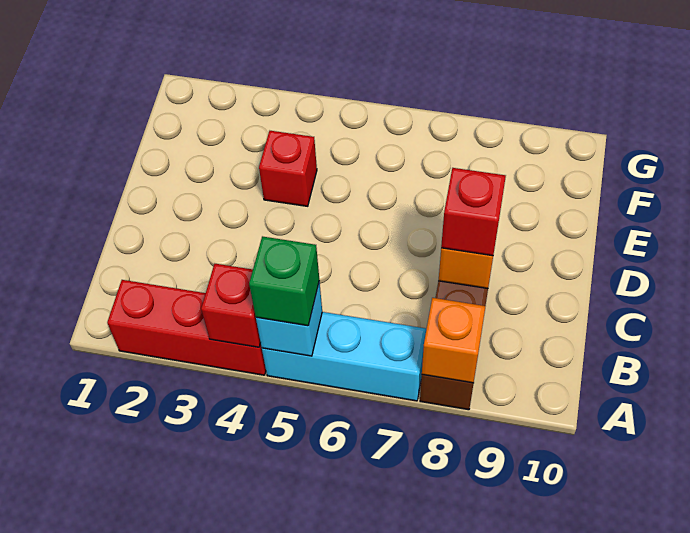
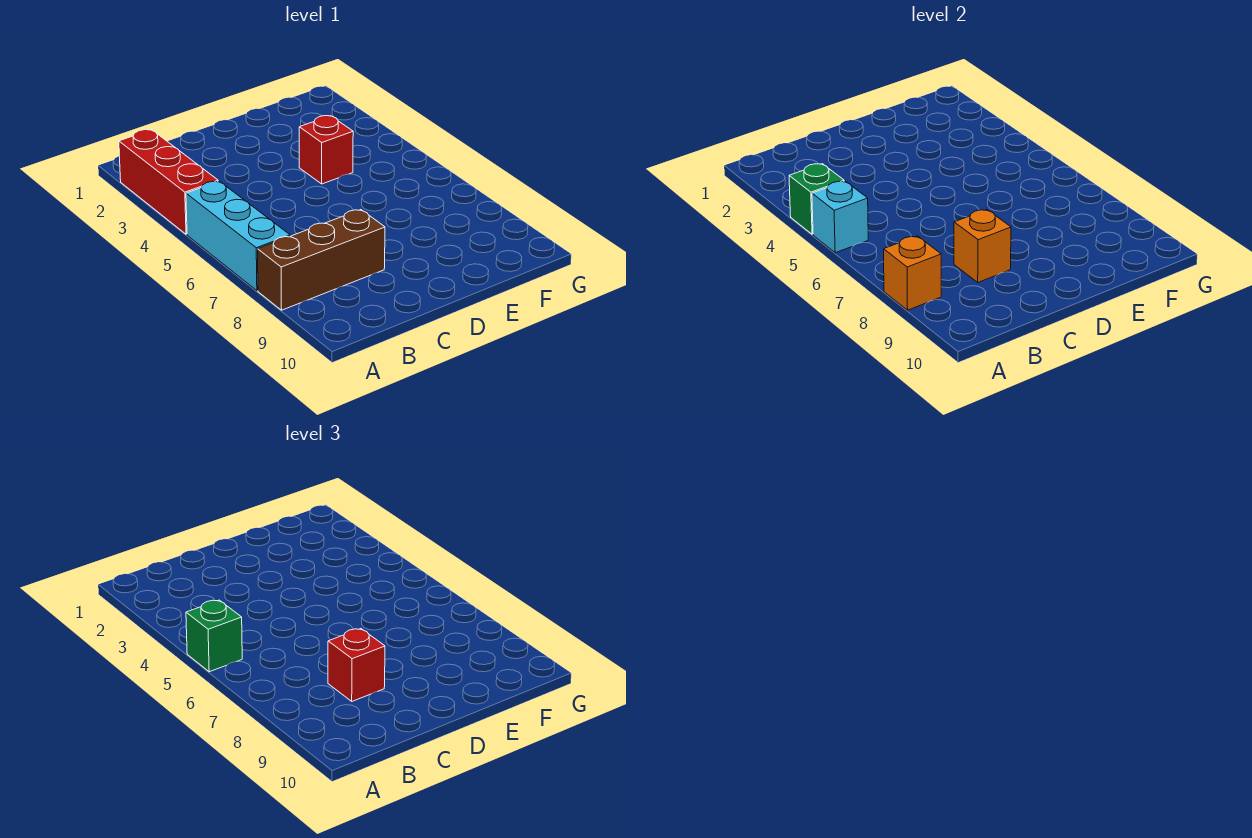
red 1x1 brick [201,264,261,347] -> green 1x1 brick [789,164,844,234]

